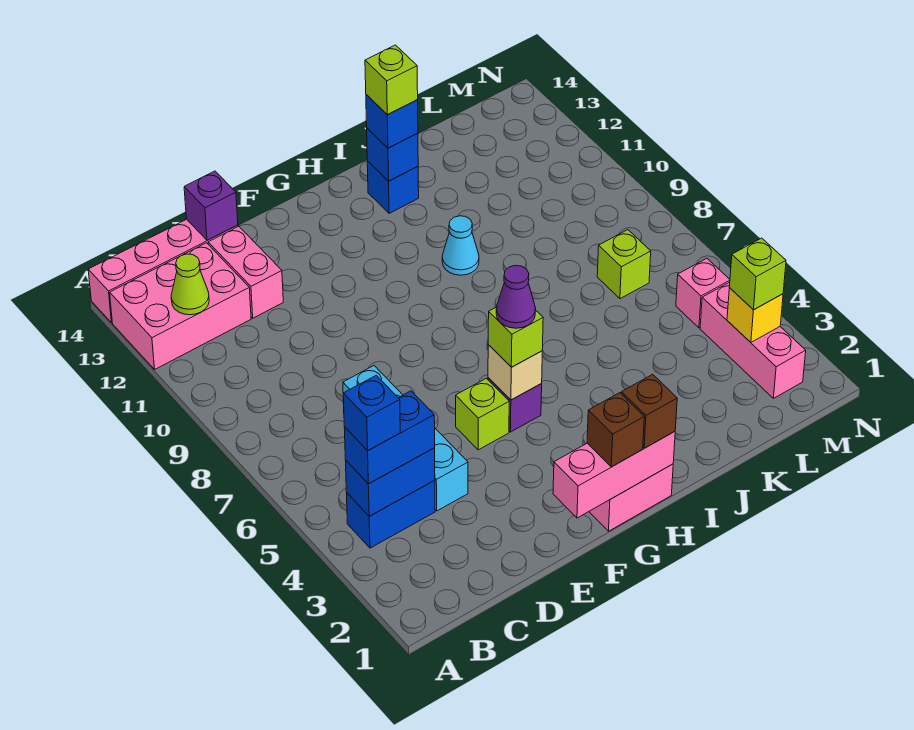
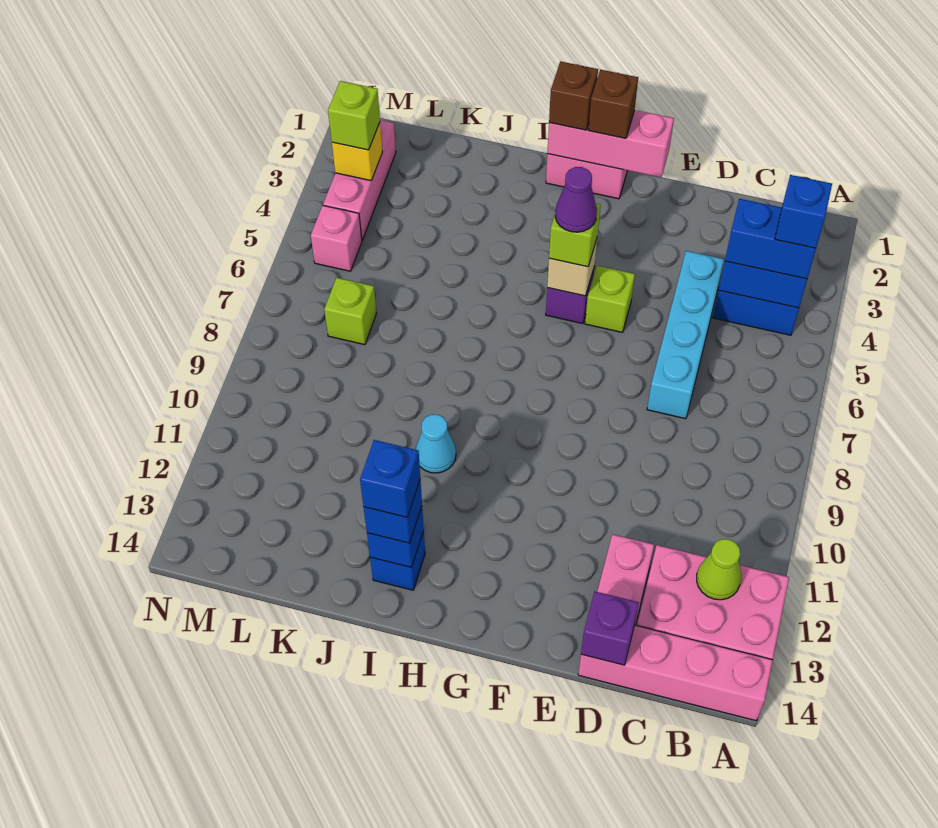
lime 1x1 brick [365,45,418,115] -> blue 1x1 brick [360,440,420,517]

